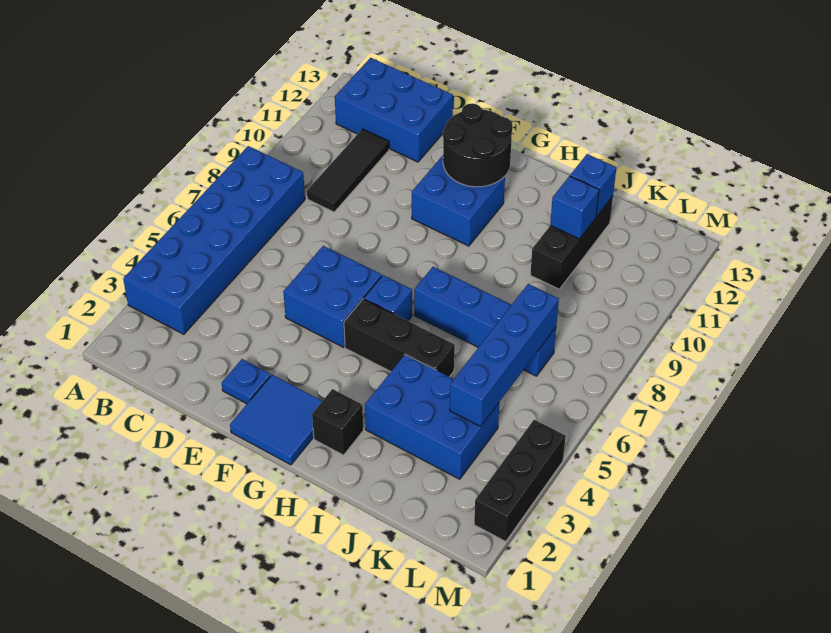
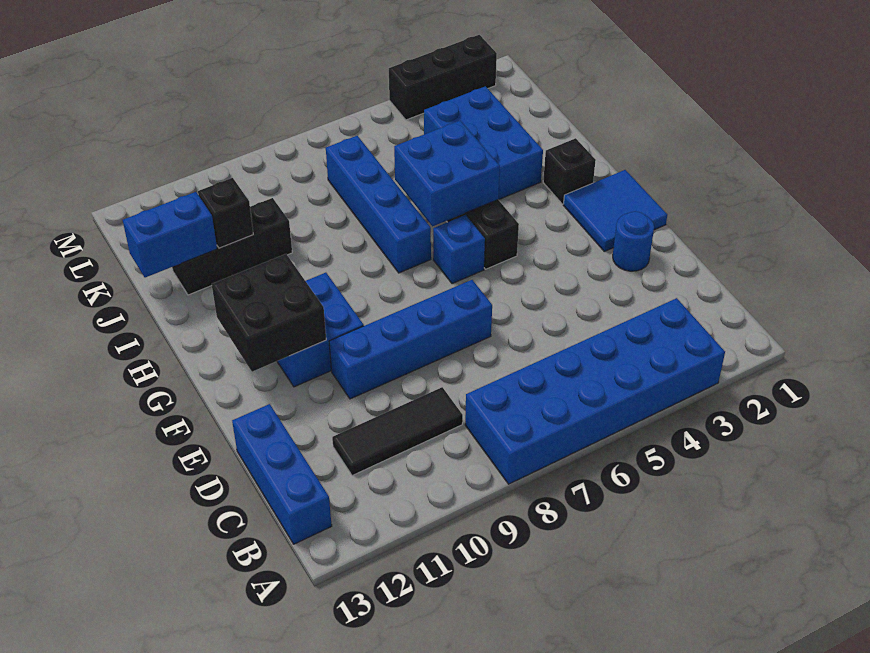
blue 2x3 brick [335,58,453,162] -> blue 1x3 brick [232,404,332,544]
blue 1x1 plate [222,359,271,404] -> blue 1x1 round brick [613,211,654,271]
blue 2x2 brick [283,246,382,347] -> blue 2x2 brick moved to [394,121,500,226]
black 2x2 round brick [443,103,512,187] -> black 2x2 brick [212,254,326,372]
blue 1x1 brick [550,176,599,239] -> black 1x1 brick [198,178,253,248]
blue 1x1 brick [570,154,616,216] -> blue 1x2 brick [123,192,217,277]
blue 1x4 brick [450,284,559,426] -> blue 1x4 brick moved to [329,280,492,399]

